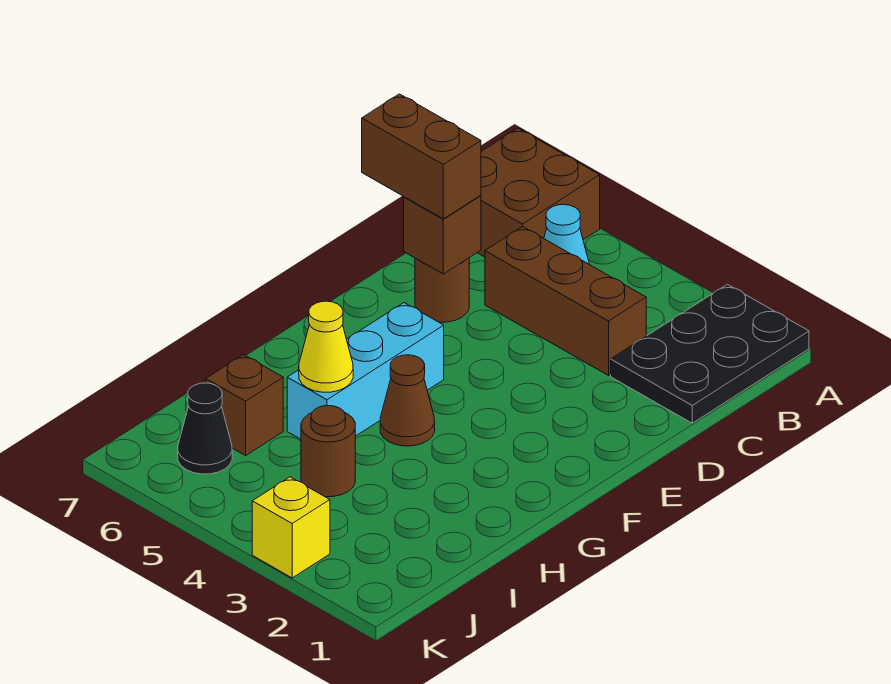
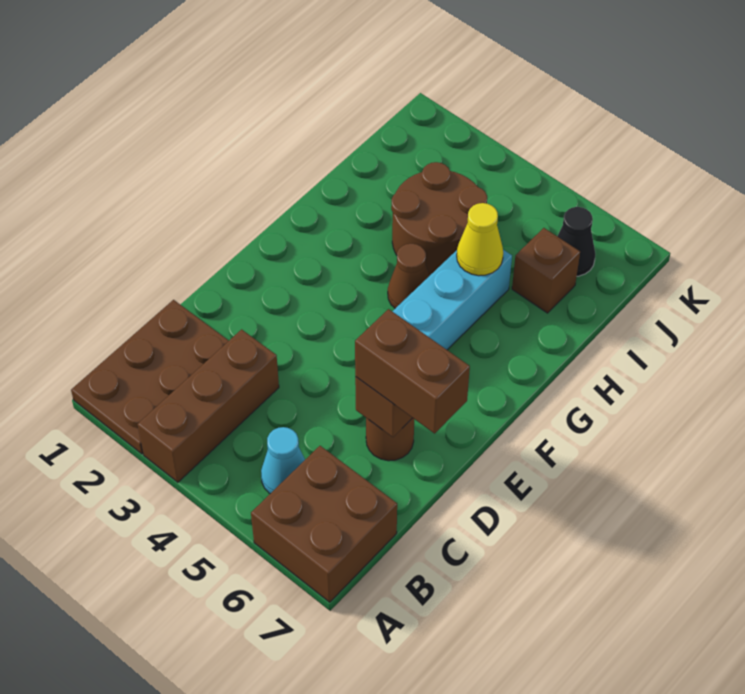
black 2x3 plate [611,284,809,423] -> brown 2x3 plate [71,300,229,454]
brown 1x3 brick [485,227,646,375] -> brown 1x3 brick turned to [137,329,279,482]
brown 1x1 round brick [301,406,355,497] -> brown 2x2 round brick [391,162,487,276]
yellow 1x1 brick [252,477,330,578] -> none

